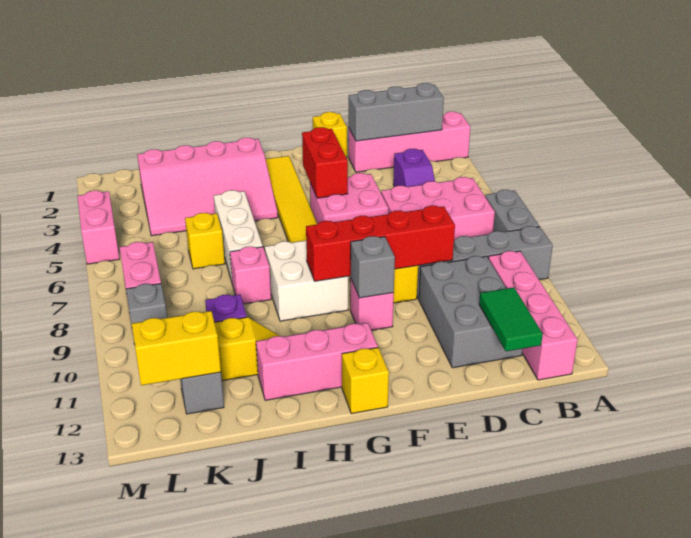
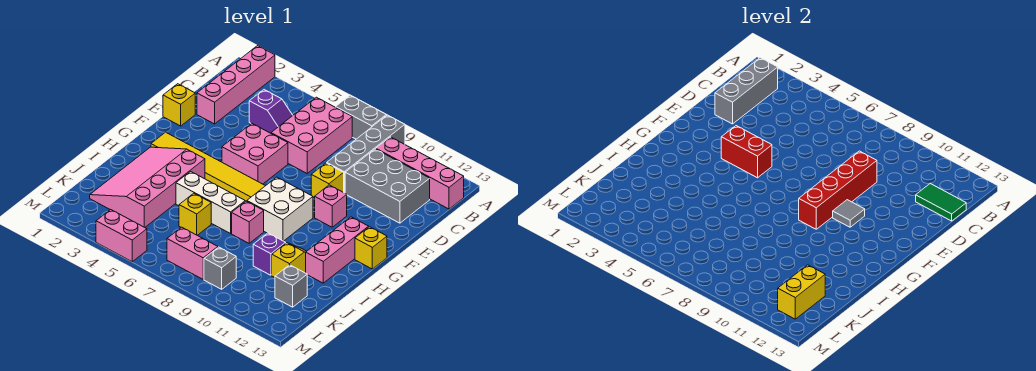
grey 1x1 brick [351,236,395,298] -> grey 1x1 tile [833,200,865,227]
pink 3x4 slope [137,138,278,236] -> pink 3x4 slope turned to [90,147,205,227]

